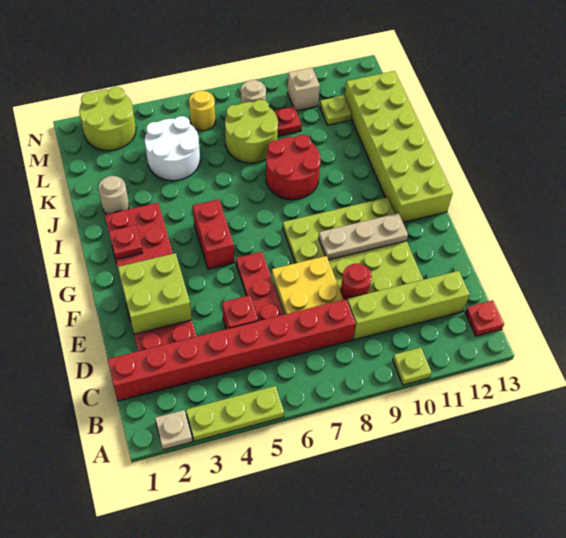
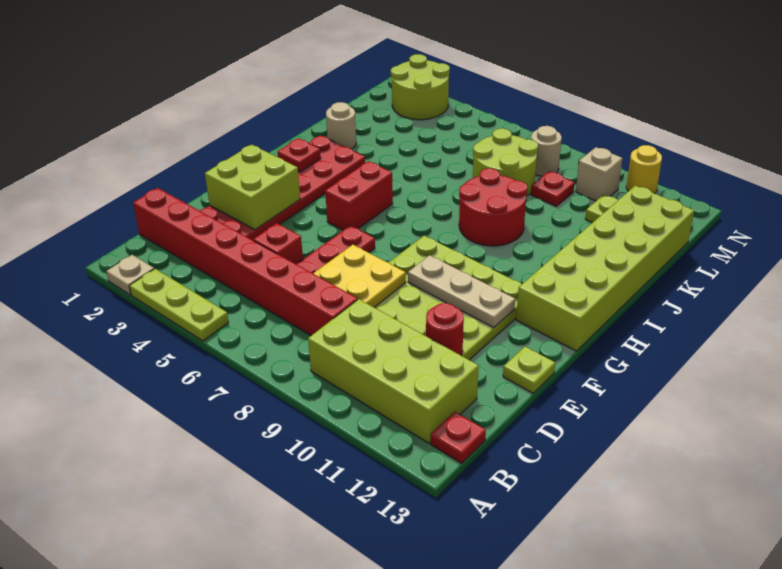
lime 1x1 plate [393,348,432,385] -> lime 1x1 plate moved to [503,347,555,393]
lime 1x4 brick [347,271,470,340] -> lime 2x4 brick [308,299,479,443]
red 1x1 round brick [340,264,372,300] -> red 1x1 round brick moved to [426,303,464,355]
white 2x2 round brick [145,116,200,181] -> none
yellow 1x1 round brick [189,91,216,131] -> yellow 1x1 round brick moved to [626,145,662,193]

